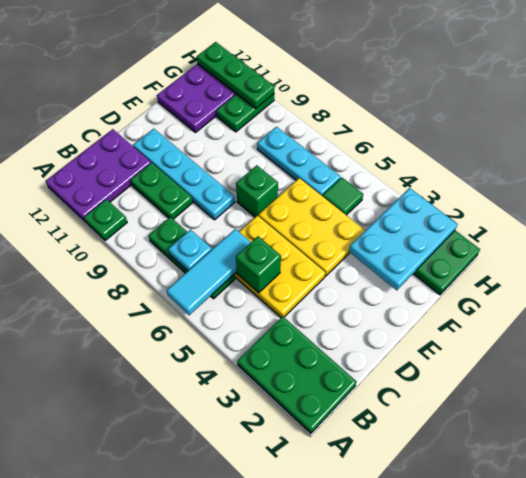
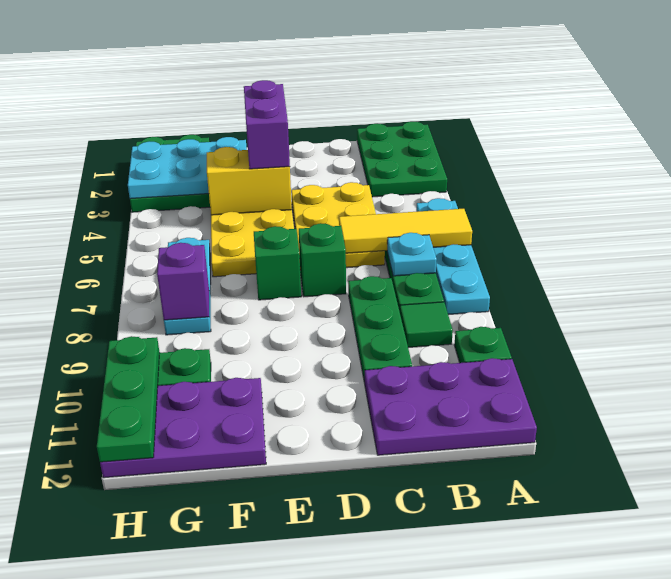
cyan 1x3 tile [167,229,251,315] -> yellow 1x3 tile [339,209,472,253]
green 1x1 brick [236,236,281,293] -> green 1x1 brick moved to [299,223,346,297]
green 1x2 plate [131,163,193,219] -> green 1x3 plate [348,276,412,383]
cyan 1x4 plate [133,129,235,220] -> cyan 1x4 plate moved to [416,198,490,315]
none -> purple 1x2 brick [244,80,290,169]
none -> yellow 1x2 brick [207,147,292,215]
green 1x1 tile [323,177,363,215] -> green 1x1 tile moved to [400,302,453,348]
none -> purple 1x1 brick [157,243,209,320]

